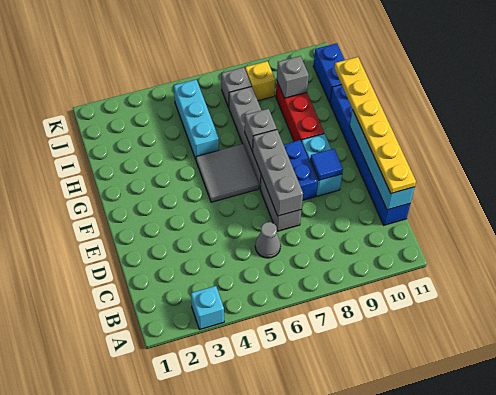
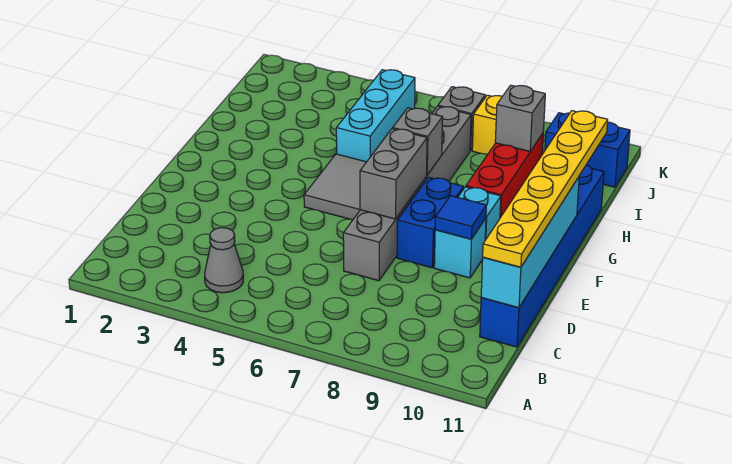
cyan 1x1 brick [191,286,224,329] -> none
grey 1x1 cone [255,222,281,258] -> grey 1x1 cone moved to [205,228,243,293]
grey 1x3 brick [252,130,303,216] -> grey 1x2 brick [360,129,427,219]
blue 1x2 brick [313,43,345,103] -> blue 1x2 brick turned to [545,113,630,187]

